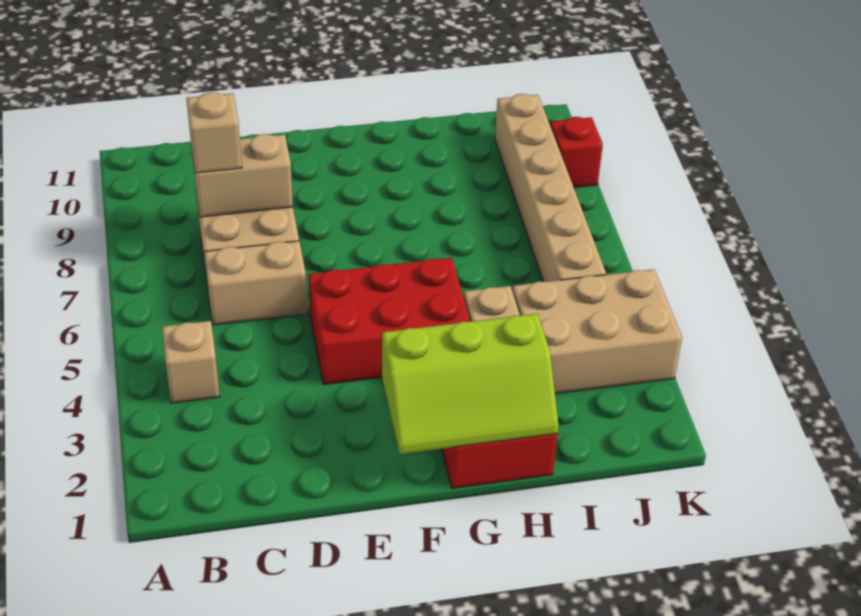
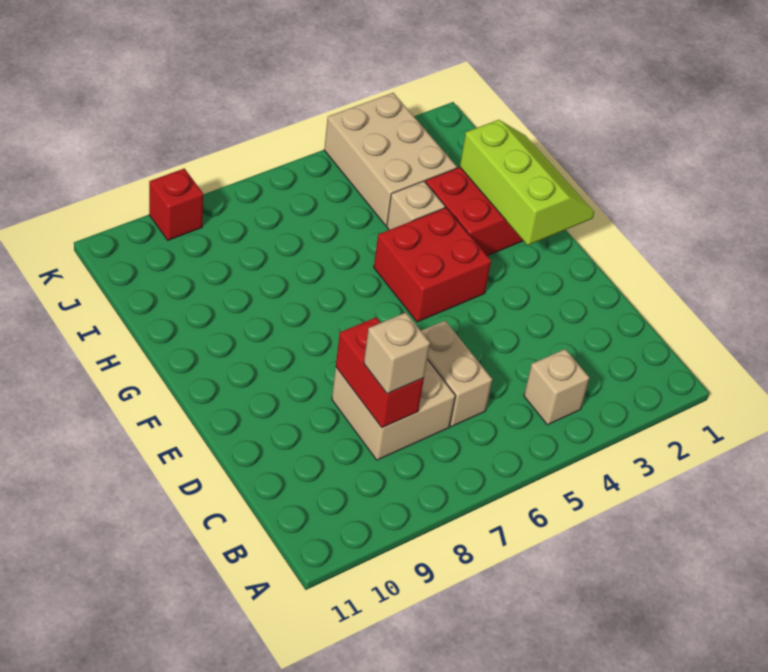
tan 1x2 brick [192,134,293,217] -> red 1x2 brick [336,317,424,428]
red 2x3 brick [308,258,470,384] -> red 2x2 brick [374,208,491,322]
tan 1x6 brick [495,94,606,282] -> none

